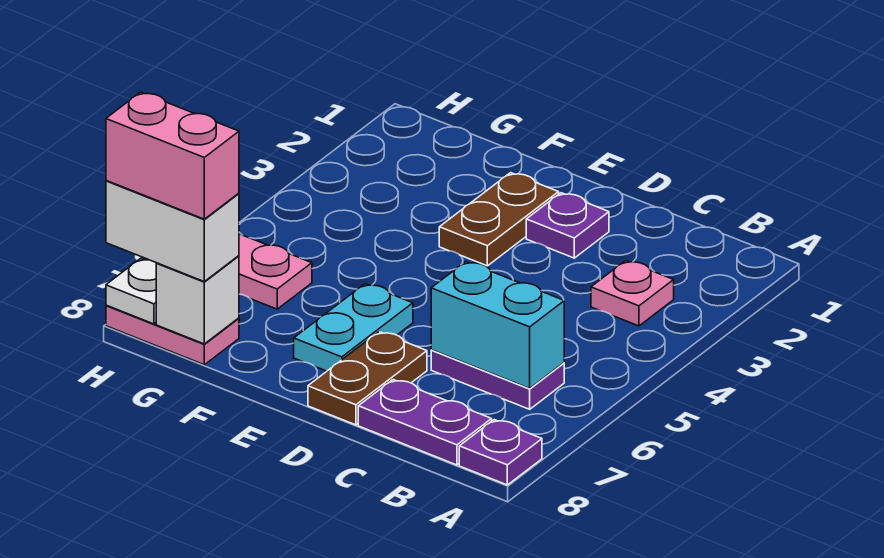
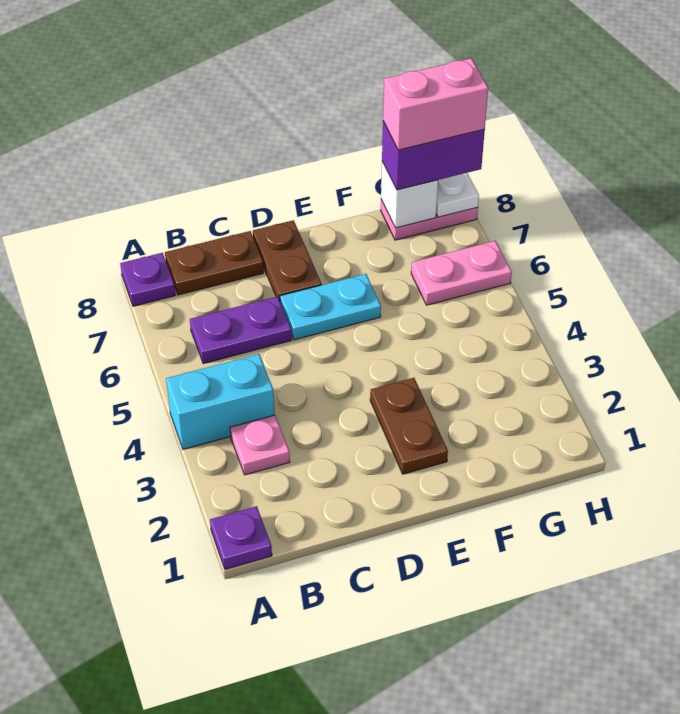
cyan 1x2 brick [431,262,564,389] -> cyan 1x2 brick moved to [166,354,274,449]
purple 1x2 plate [358,380,492,465] -> brown 1x2 plate [165,231,264,295]
purple 1x1 plate [526,193,609,258] -> purple 1x1 plate moved to [210,506,272,570]
cyan 1x2 plate [294,284,413,371] -> cyan 1x2 plate turned to [280,274,381,340]
white 1x2 brick [106,181,239,281] -> purple 1x2 brick [382,121,485,190]

